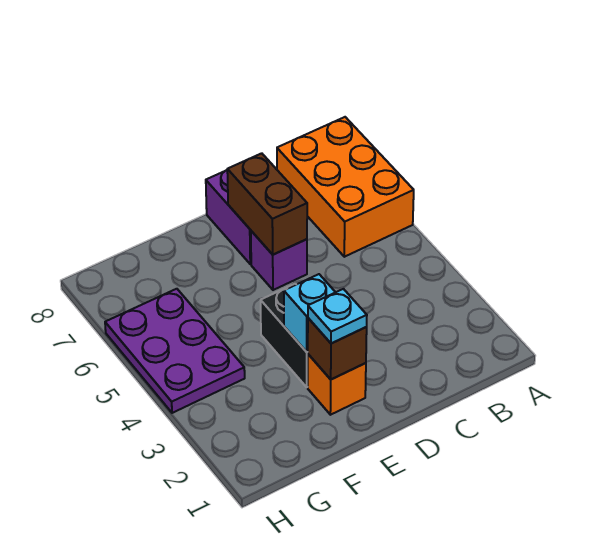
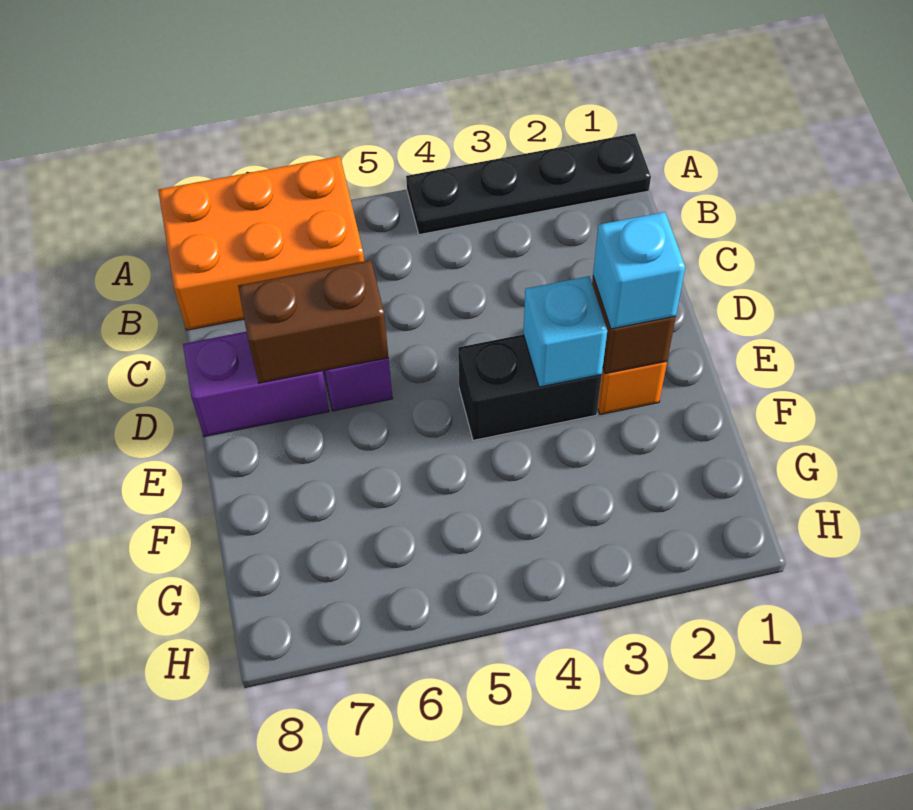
none -> black 1x4 plate [406,133,651,235]
cyan 1x1 plate [308,289,367,344] -> cyan 1x1 brick [593,212,685,329]
purple 2x3 plate [105,289,245,413] -> none

